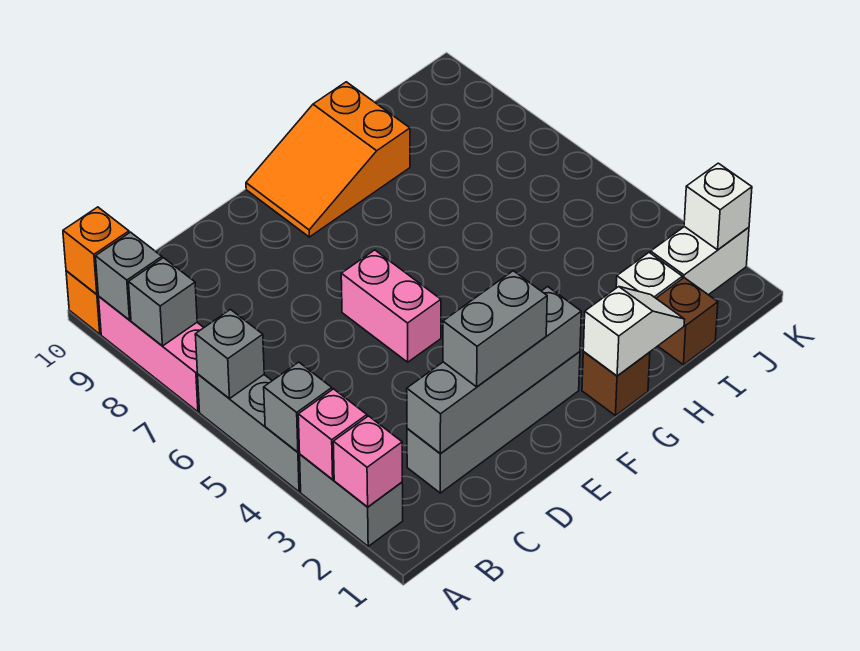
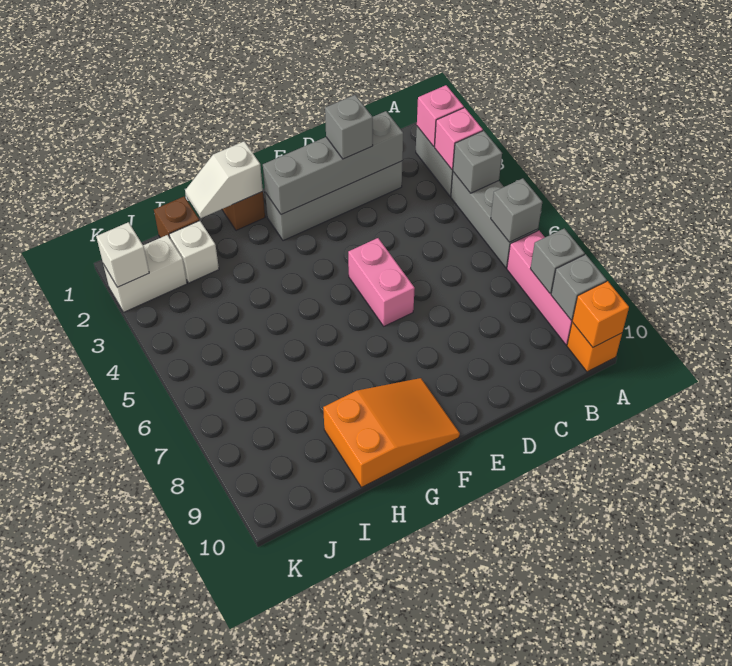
grey 1x2 brick [443,271,547,387] -> grey 1x1 brick [325,95,373,159]

